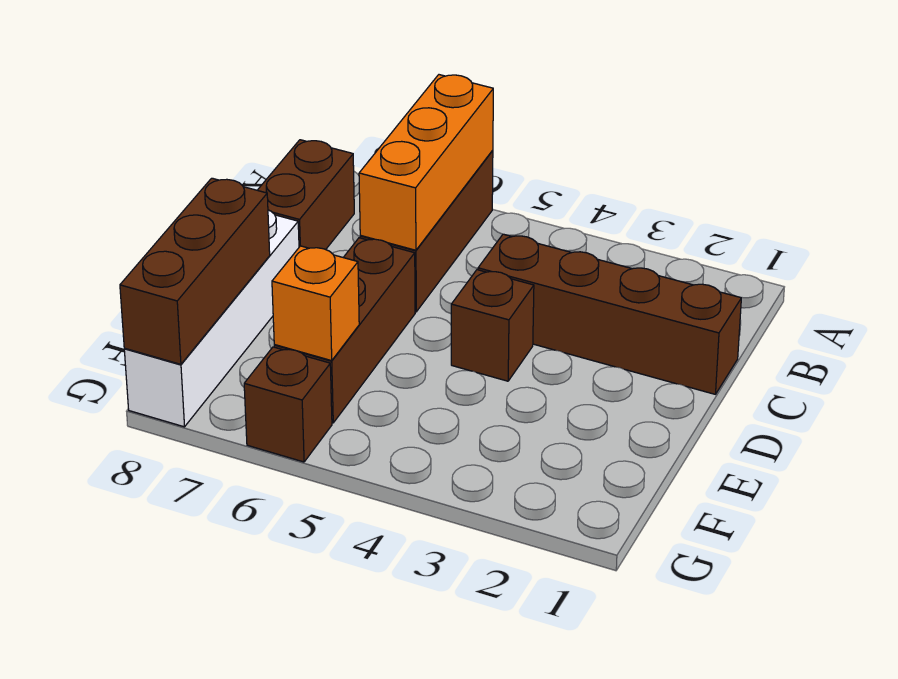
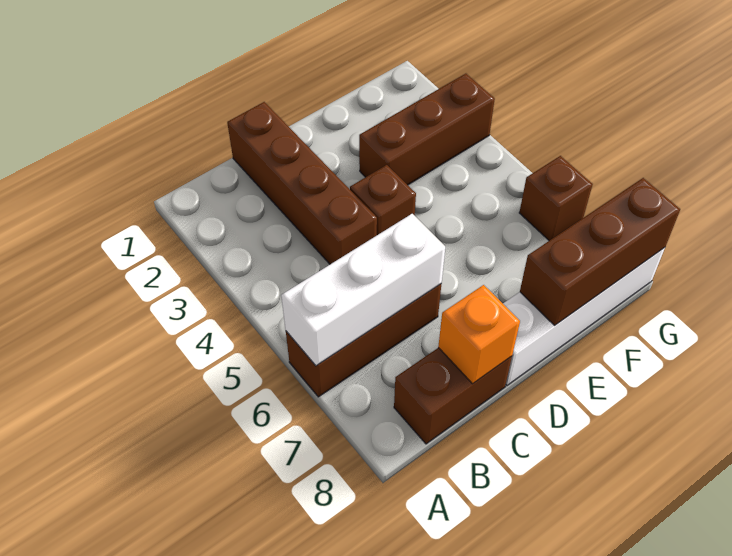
orange 1x3 brick [359,75,493,250] -> white 1x3 brick [281,214,445,366]
brown 1x3 brick [274,238,415,423] -> brown 1x3 brick moved to [359,74,495,185]
orange 1x1 brick [272,246,359,361] -> orange 1x1 brick moved to [438,285,520,384]

